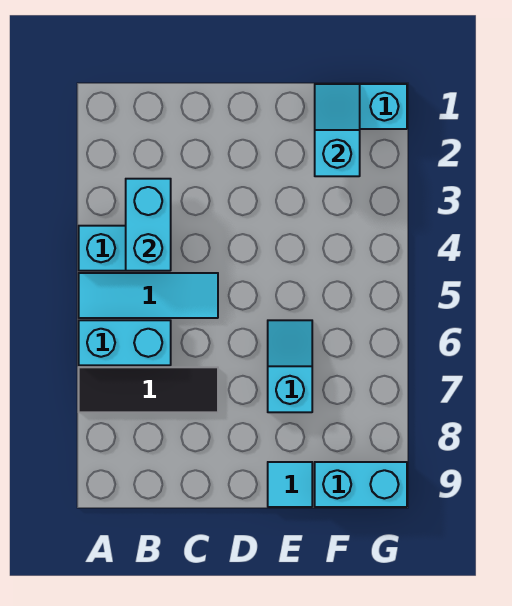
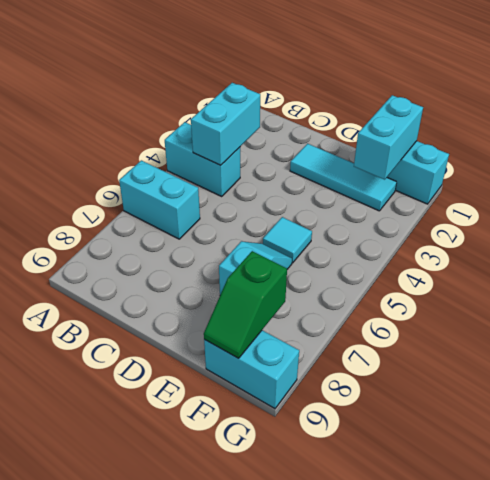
cyan 1x3 tile [79,273,218,318] -> cyan 1x3 tile moved to [290,144,397,211]
black 1x3 tile [79,367,218,412] -> none
cyan 1x1 tile [268,462,312,507] -> cyan 1x1 tile moved to [263,217,312,263]
cyan 1x2 slope [315,84,360,176] -> cyan 1x2 brick [354,95,423,180]
none -> green 1x2 slope [204,251,287,358]

